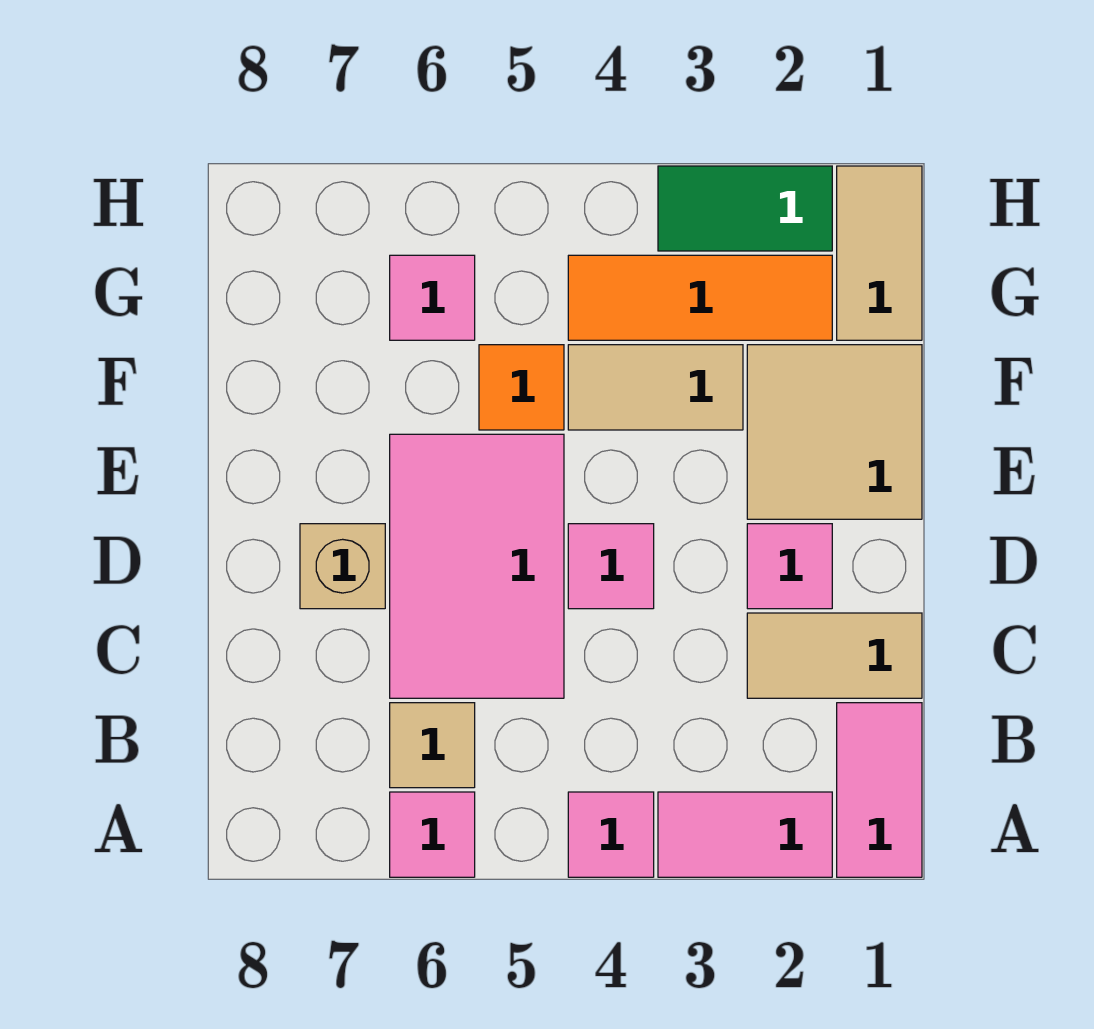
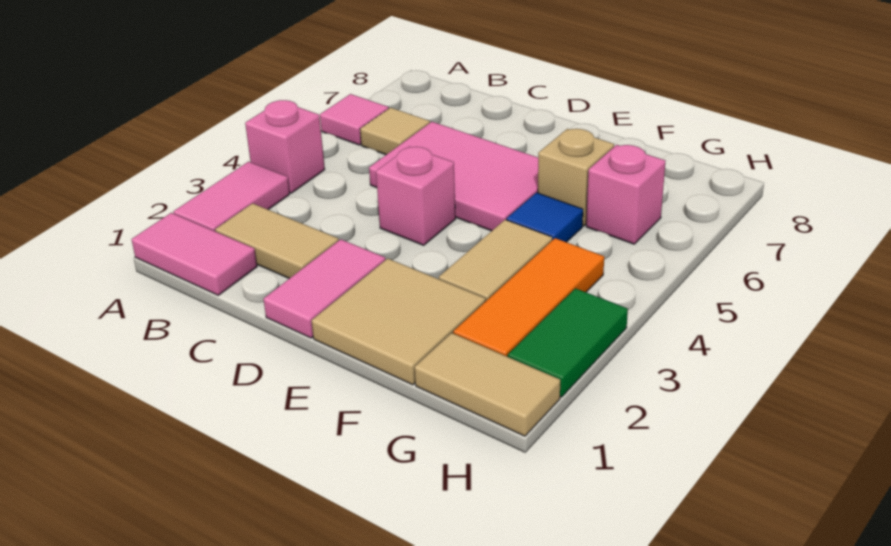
pink 1x1 tile [568,792,654,877] -> pink 1x1 brick [245,100,325,193]
tan 1x2 tile [747,613,922,698] -> tan 1x2 tile turned to [215,203,339,278]
pink 1x1 tile [747,524,832,609] -> pink 1x2 tile [264,239,386,338]
pink 1x1 tile [568,524,654,609] -> pink 1x1 brick [376,147,456,245]
tan 1x1 brick [300,524,385,609] -> tan 1x1 brick moved to [538,129,614,226]
orange 1x1 tile [479,345,564,430] -> blue 1x1 tile [507,193,583,242]
pink 1x1 tile [390,255,475,340] -> pink 1x1 brick [586,145,665,244]

